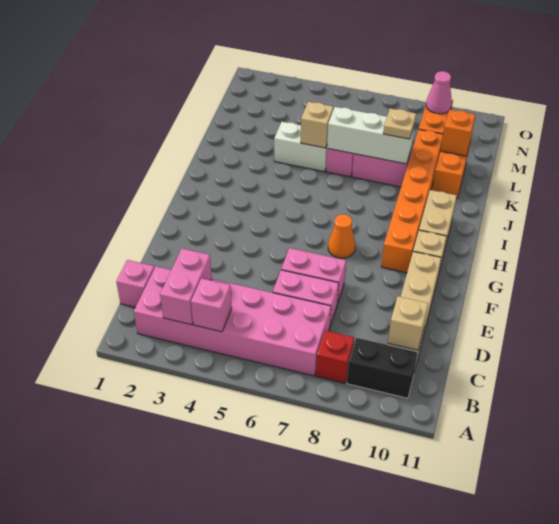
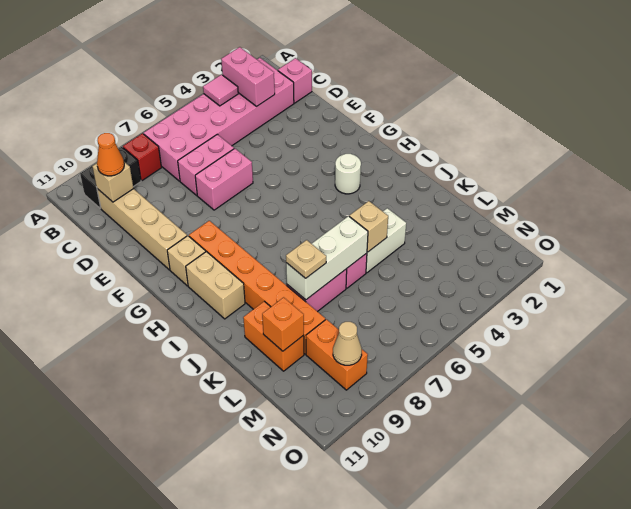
pink 1x1 brick [191,278,232,332] -> pink 1x1 tile [203,75,238,106]
orange 1x1 cone [328,214,355,258] -> orange 1x1 cone moved to [97,133,124,176]
none -> white 1x1 round brick [335,154,361,194]
pink 1x1 cone [426,71,452,114] -> tan 1x1 cone [333,322,362,365]

